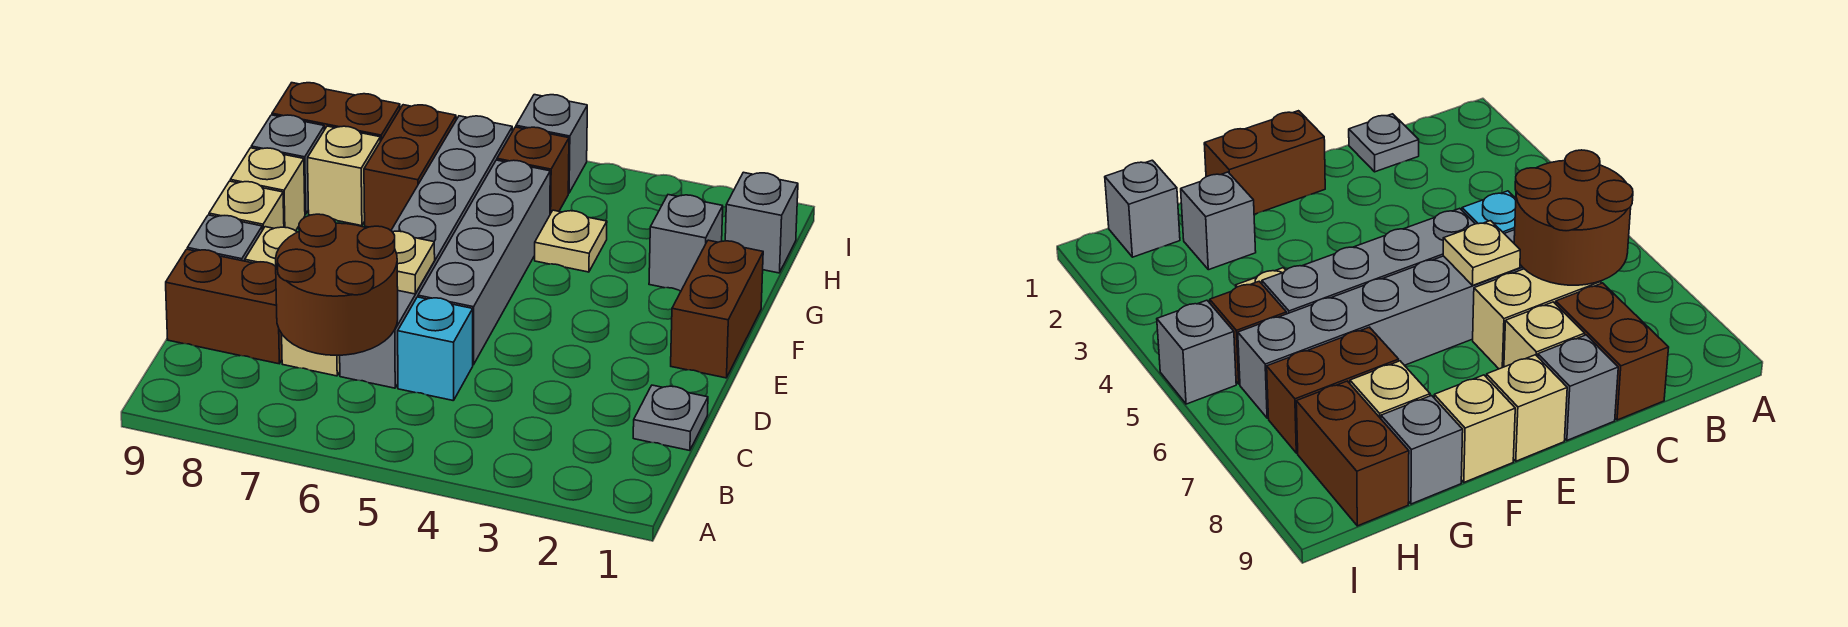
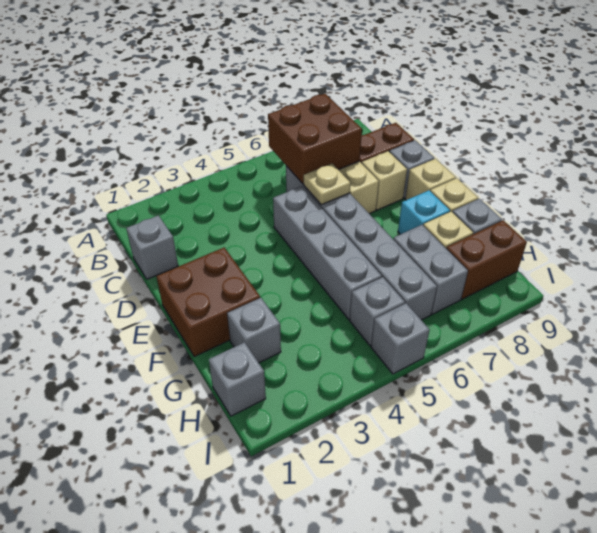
brown 2x2 round brick [276,214,398,355] -> brown 2x2 brick [268,94,362,184]
grey 1x1 plate [633,385,708,451] -> grey 1x1 brick [126,215,178,279]
cyan 1x1 brick [398,297,473,401] -> cyan 1x1 brick moved to [398,190,450,234]
brown 1x2 brick [671,240,763,378] -> brown 2x2 brick [156,248,260,357]
tan 1x1 plate [535,210,607,272] -> none
brown 1x2 brick [364,105,456,230] -> grey 1x2 brick [393,225,468,314]
brown 1x1 brick [497,127,569,214] -> grey 1x1 brick [349,277,405,346]

